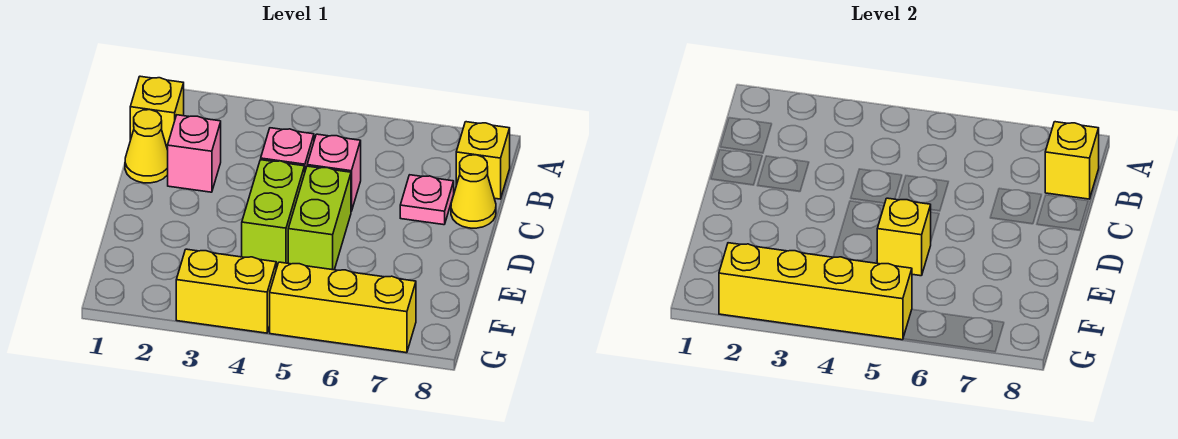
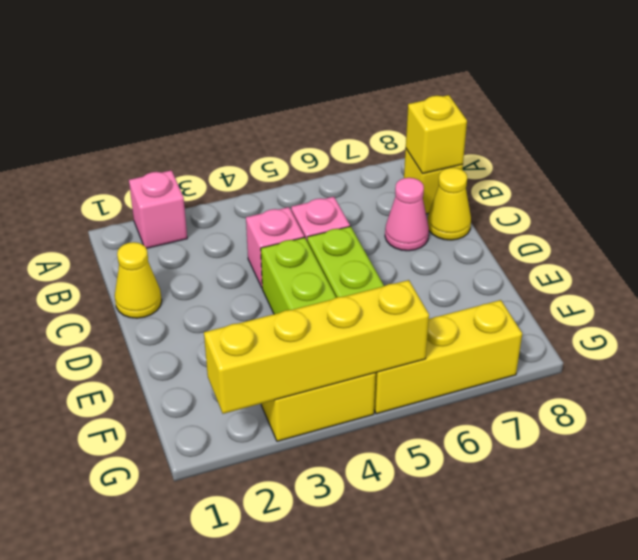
yellow 1x1 brick [130,76,184,150] -> none
pink 1x1 brick [168,115,221,192] -> pink 1x1 brick moved to [129,170,187,248]
pink 1x1 plate [400,175,454,225] -> pink 1x1 cone [385,178,429,251]
yellow 1x1 brick [877,198,931,276] -> none

